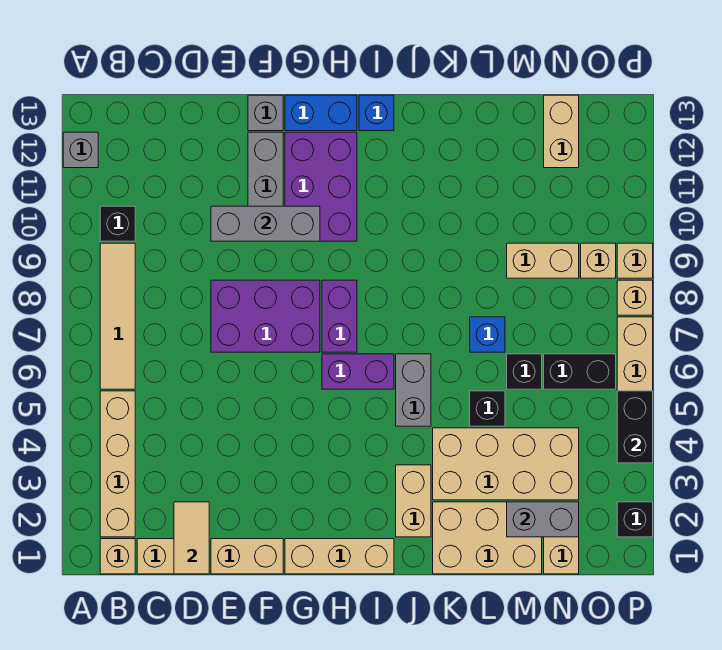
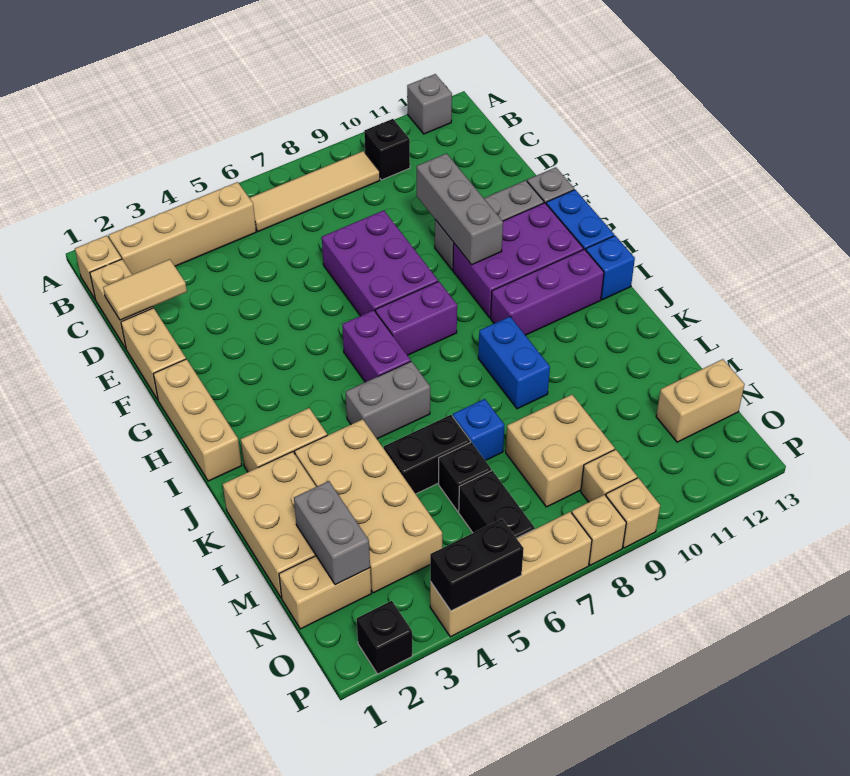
none -> purple 1x3 brick [491,249,604,335]
none -> blue 1x2 brick [478,317,550,409]
black 1x1 brick [470,391,505,426] -> black 1x2 brick [384,415,471,494]
tan 1x2 brick [507,243,579,278] -> tan 2x2 brick [506,395,615,507]

